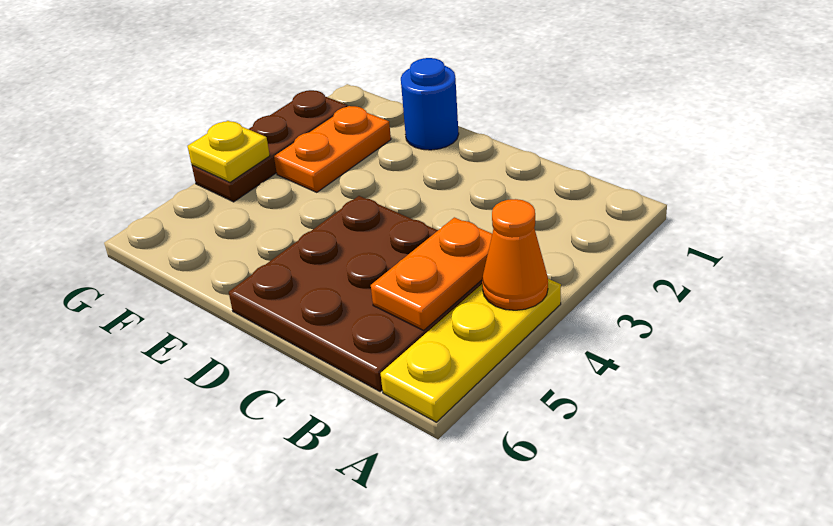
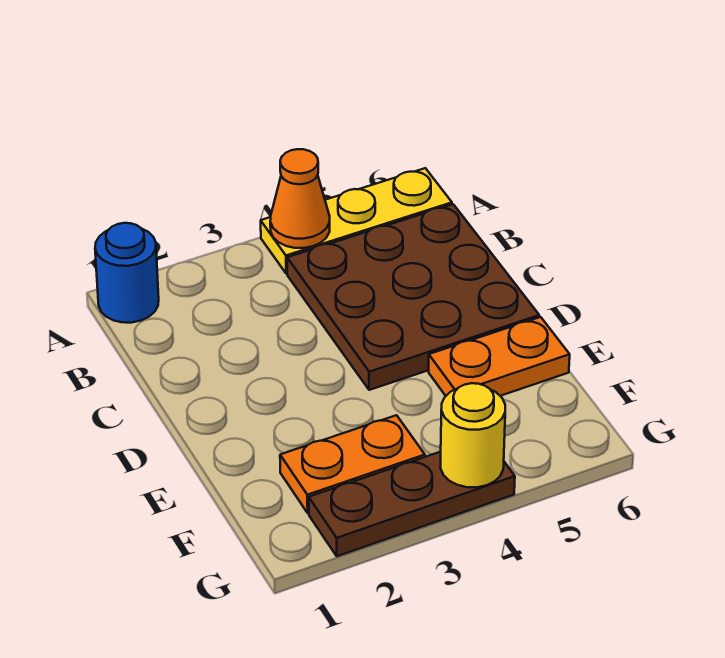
orange 1x2 plate [371,217,492,330] -> orange 1x2 plate moved to [429,317,570,396]
blue 1x1 round brick [401,58,459,150] -> blue 1x1 round brick moved to [95,223,159,323]
yellow 1x1 plate [188,121,270,182] -> yellow 1x1 round brick [441,383,505,487]

